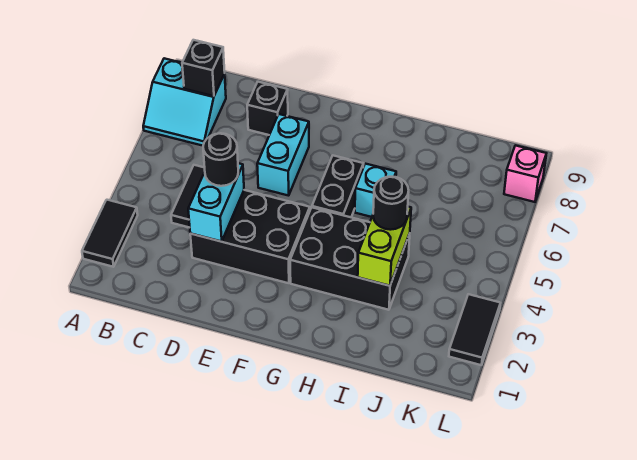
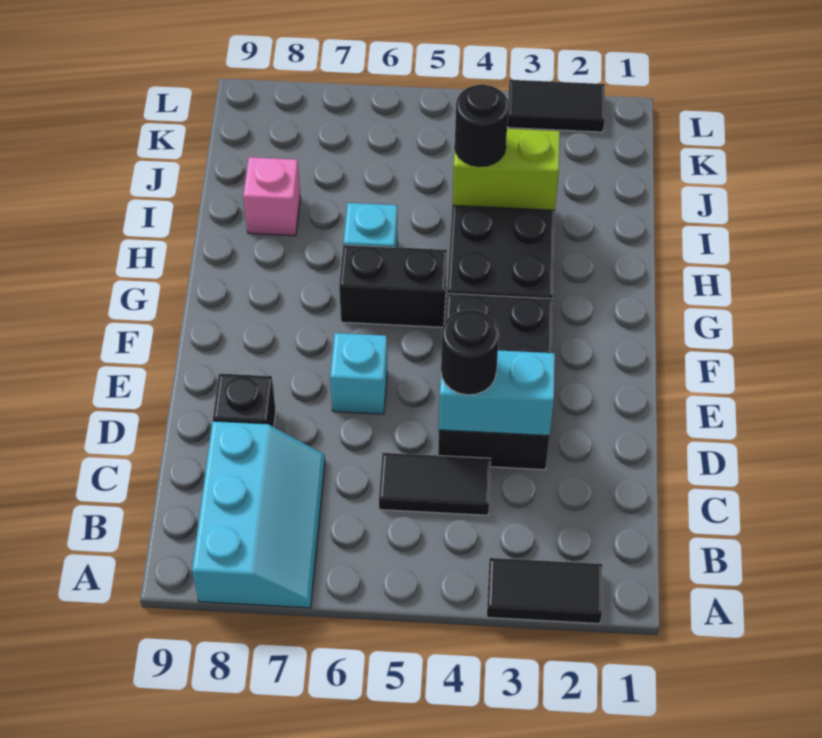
cyan 2x2 slope [143,58,226,146] -> cyan 2x3 slope [192,421,325,608]
black 1x1 brick [182,40,225,96] -> none
cyan 1x2 brick [257,114,309,196] -> cyan 1x1 brick [330,333,387,414]
pink 1x1 brick [504,145,546,202] -> pink 1x1 brick moved to [243,157,300,236]

